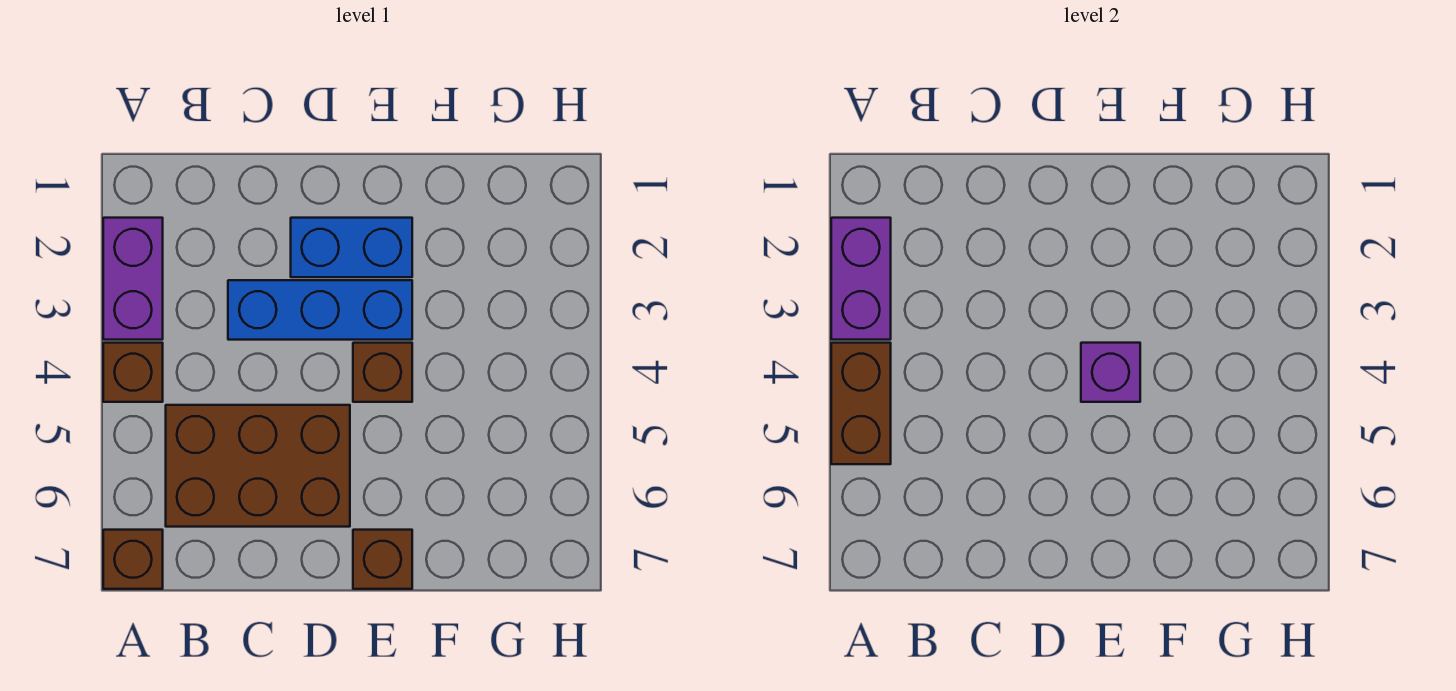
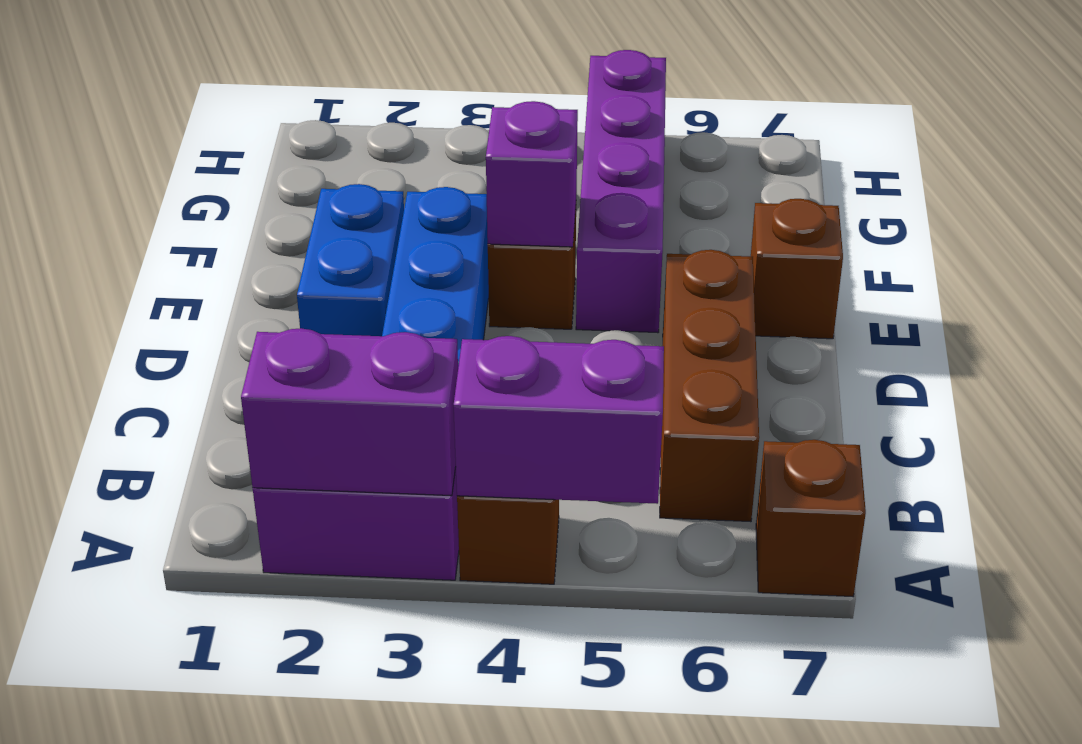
brown 1x2 brick [831,343,891,464] -> purple 1x2 brick [454,336,664,504]
brown 2x3 brick [166,405,350,527] -> brown 1x3 brick [660,250,759,522]
none -> purple 1x4 brick [576,50,666,333]

